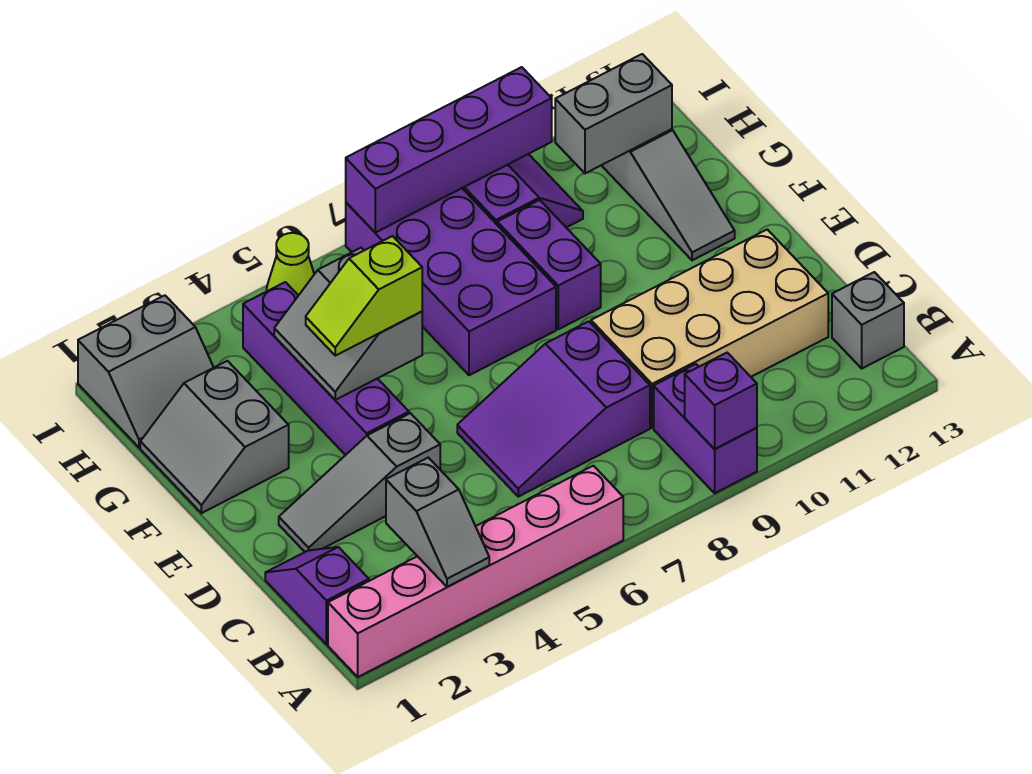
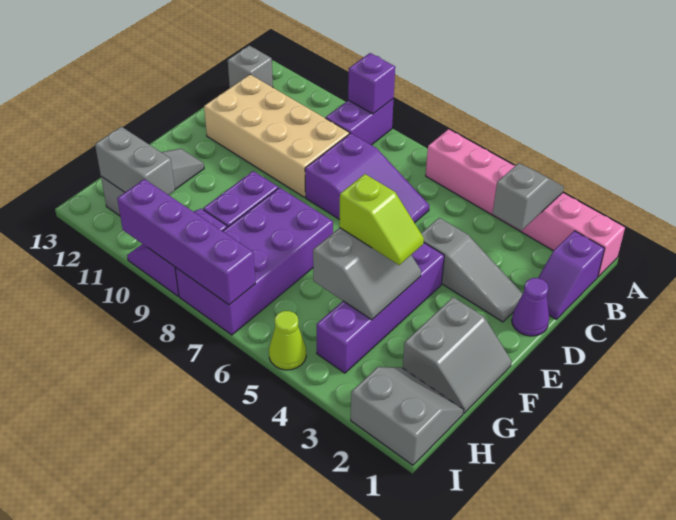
none -> purple 1x1 cone [512,278,549,336]

